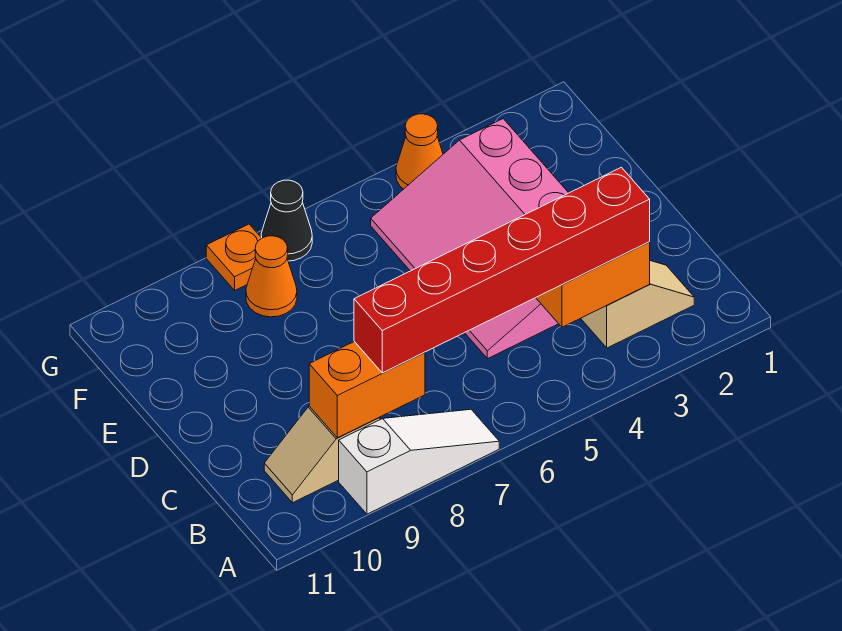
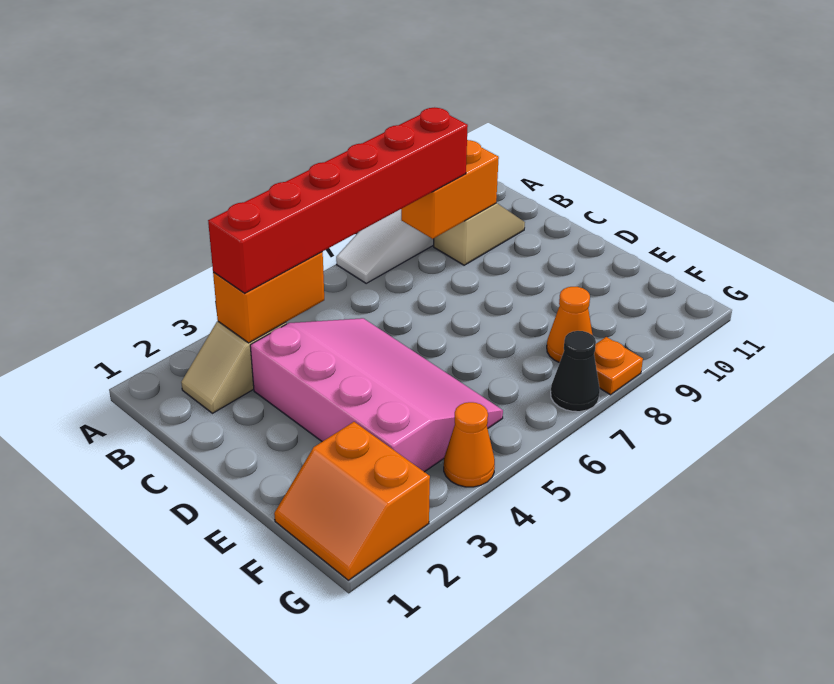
none -> orange 2x2 slope [274,422,430,580]

